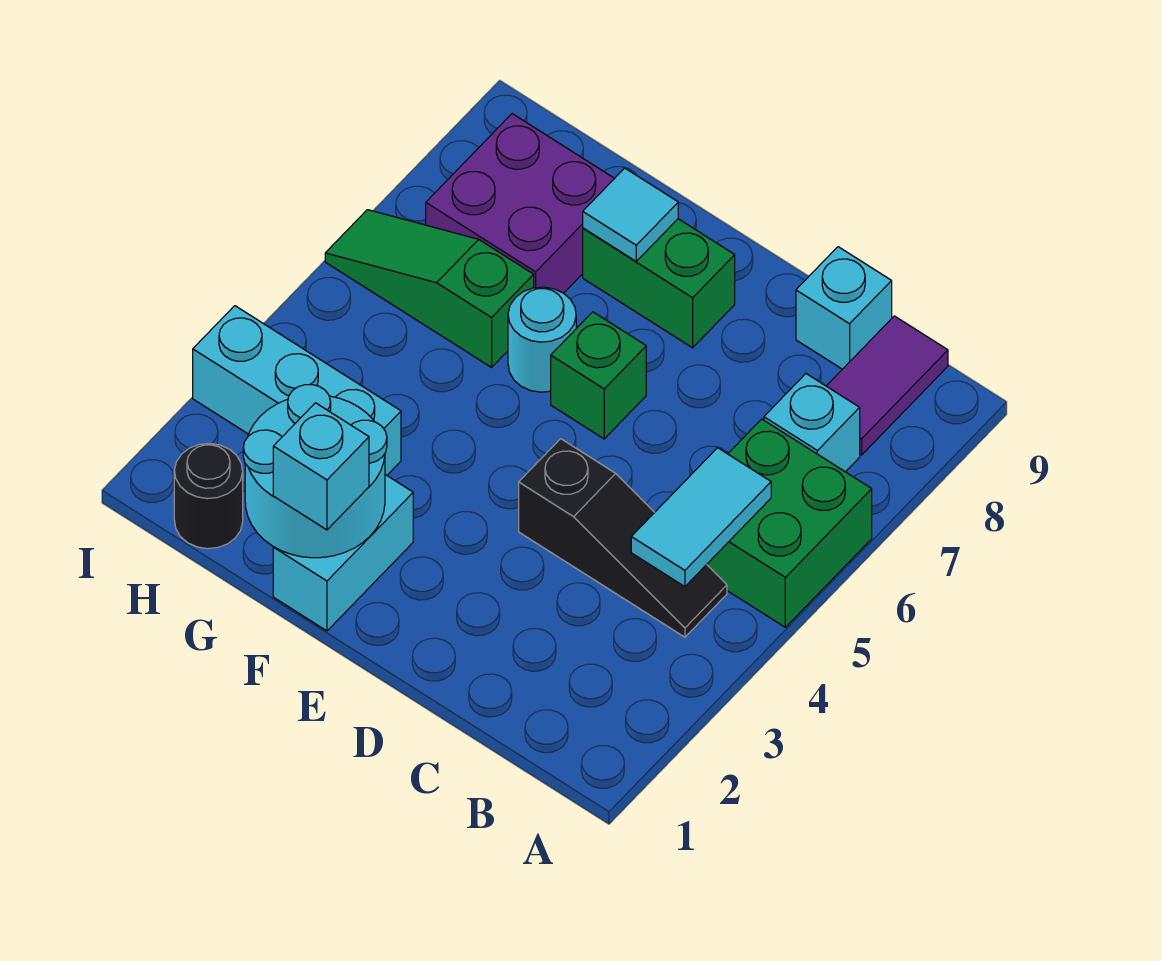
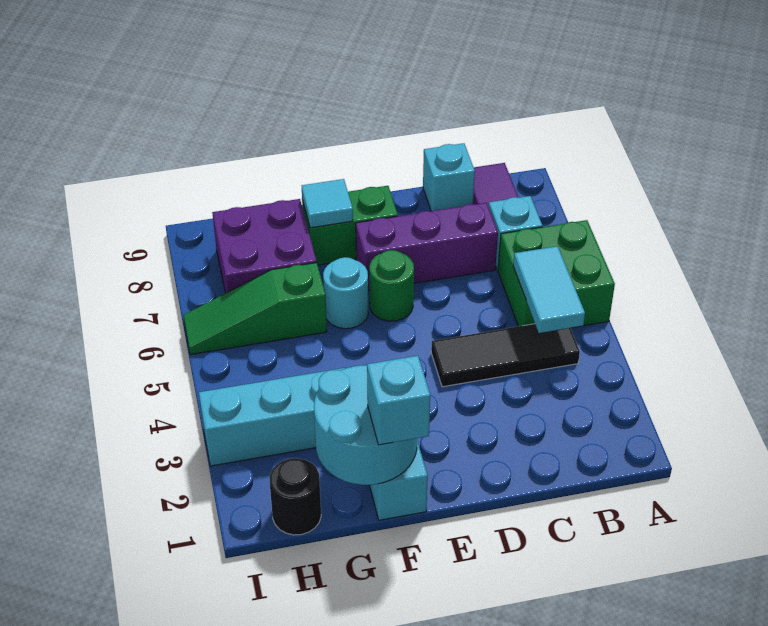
black 1x3 slope [519,439,727,637] -> black 1x3 tile [431,324,580,387]
none -> purple 1x3 brick [356,203,498,291]
green 1x1 brick [551,312,646,439] -> green 1x1 round brick [369,250,414,321]

